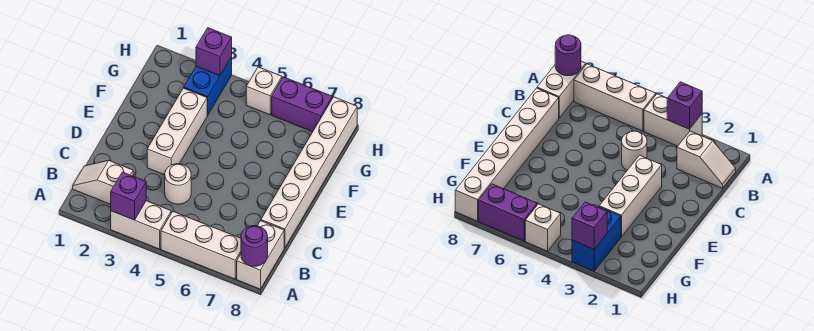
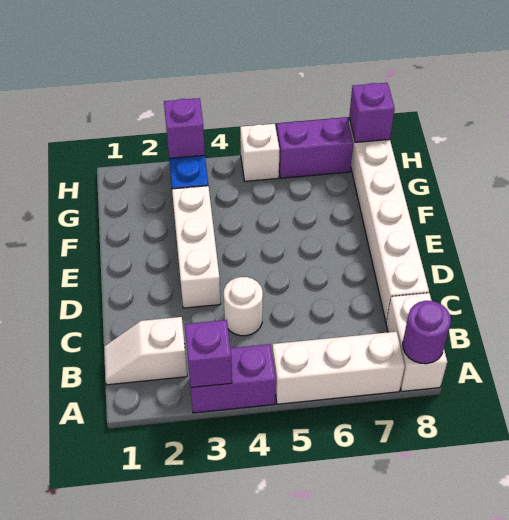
white 1x2 brick [111,201,171,249] -> purple 1x2 brick [191,344,276,413]
none -> purple 1x1 brick [349,83,395,142]

